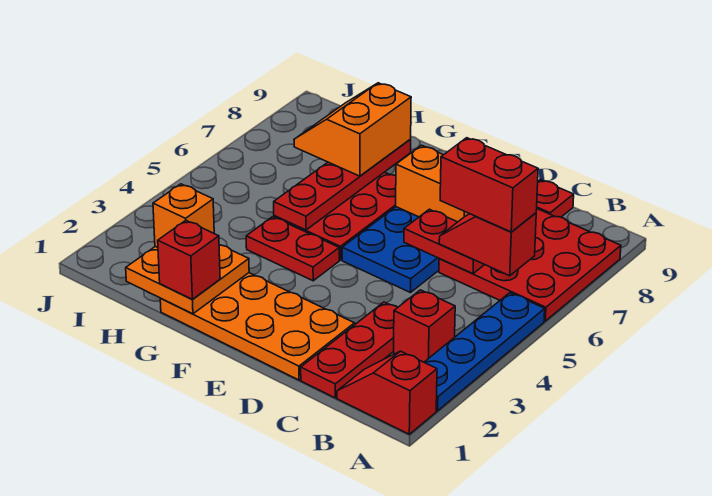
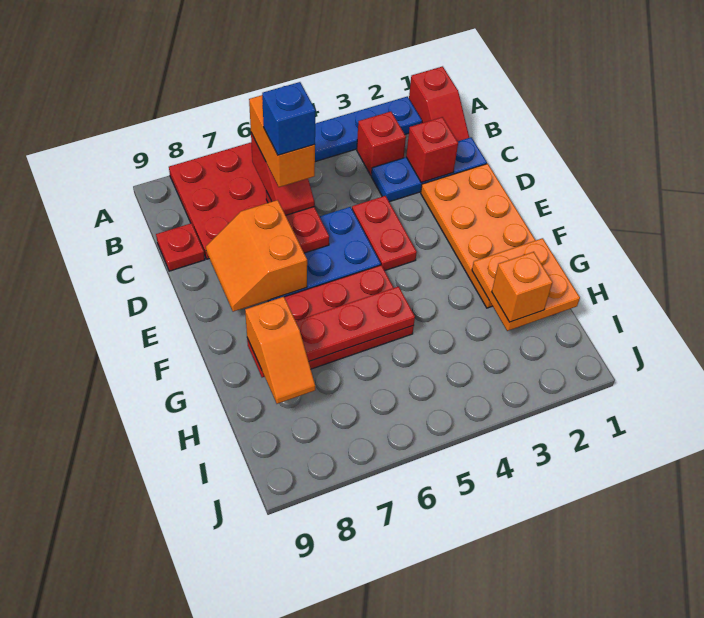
red 1x2 brick [440,138,538,232] -> orange 1x2 brick [249,95,315,187]
red 1x3 plate [301,302,398,398] -> blue 1x3 plate [371,137,487,202]
none -> blue 1x1 brick [262,82,316,155]
red 1x2 plate [246,217,339,281] -> red 1x2 plate moved to [352,196,417,271]
red 1x1 brick [158,221,220,300] -> red 1x1 brick moved to [406,117,458,182]
orange 2x2 slope [294,83,411,176] -> orange 1x2 slope [245,297,315,404]

